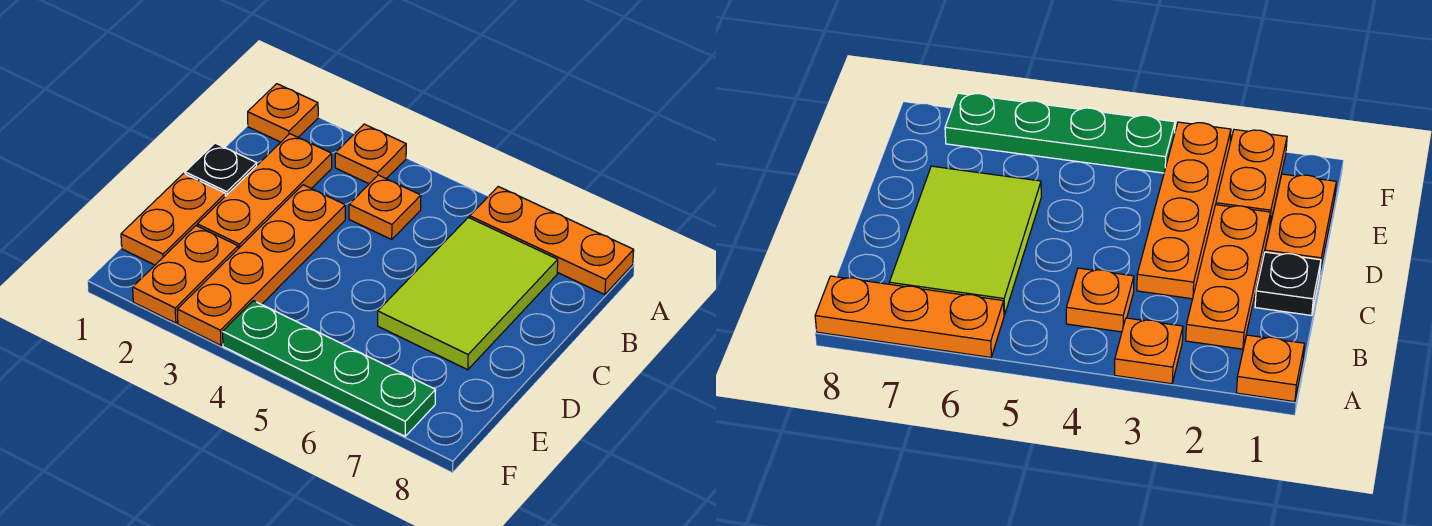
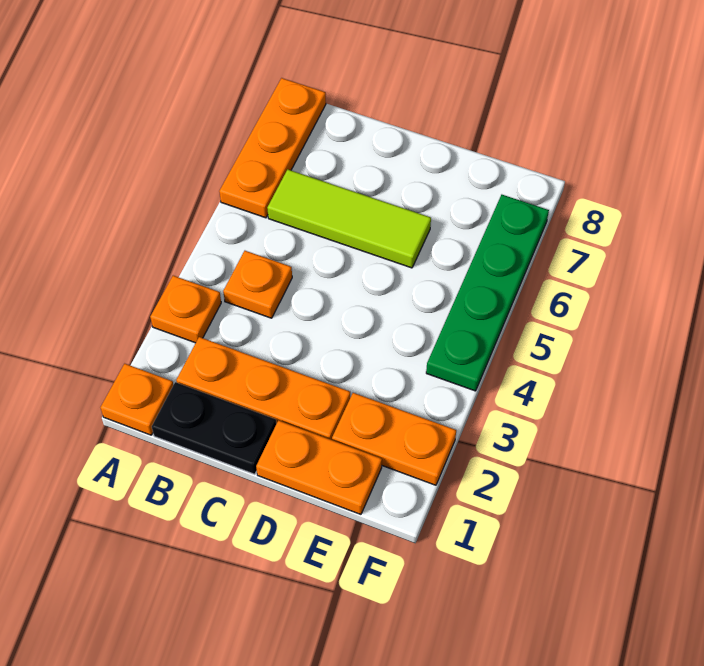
lime 2x3 tile [378,217,558,370] -> lime 1x3 tile [267,169,431,268]
black 1x1 plate [185,143,257,196] -> black 1x2 plate [152,382,276,474]
orange 1x4 plate [177,185,345,345] -> none

